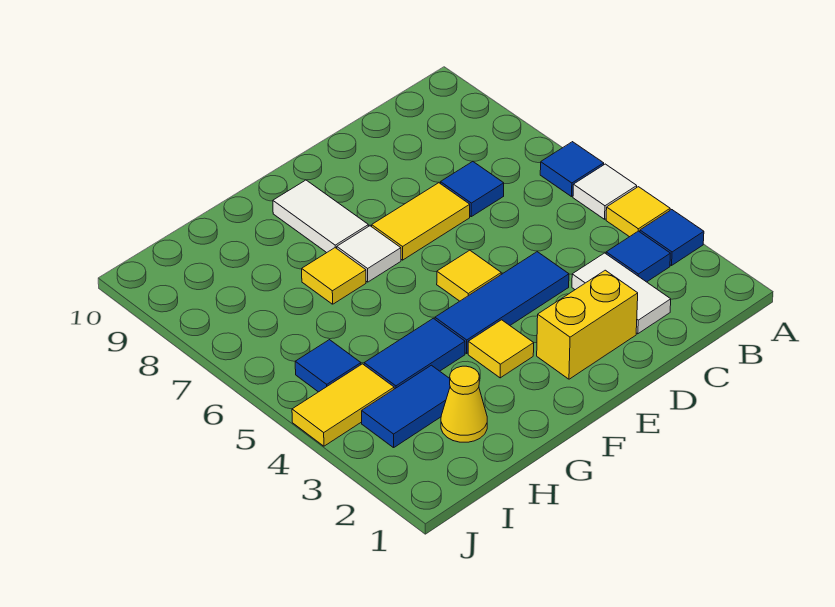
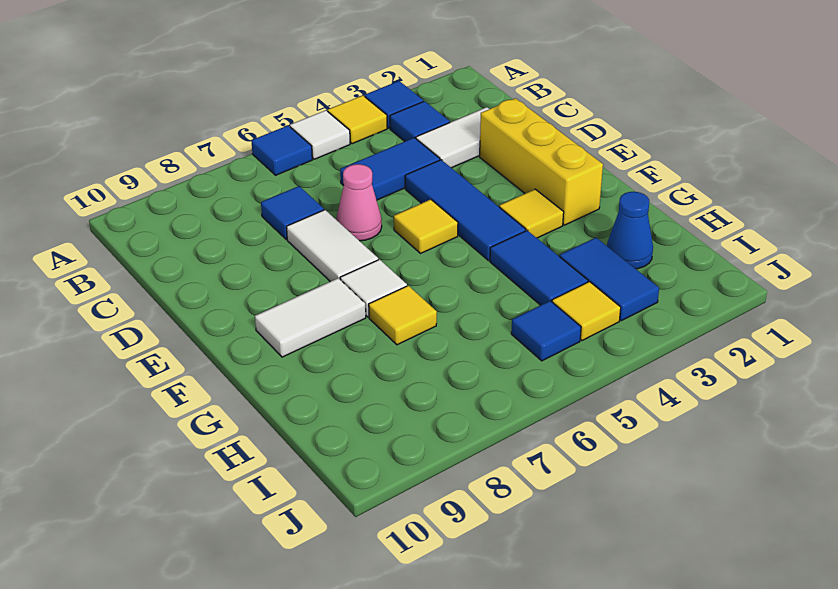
none -> blue 1x2 tile [340,138,440,200]
yellow 1x2 brick [537,270,638,379] -> yellow 1x3 brick [480,98,603,225]
none -> pink 1x1 cone [336,164,382,241]
yellow 1x2 tile [372,183,470,260] -> white 1x2 tile [287,210,378,282]
yellow 1x1 cone [441,366,487,442] -> blue 1x1 cone [607,192,653,269]
yellow 1x2 tile [292,364,394,446] -> yellow 1x1 tile [552,282,621,341]

